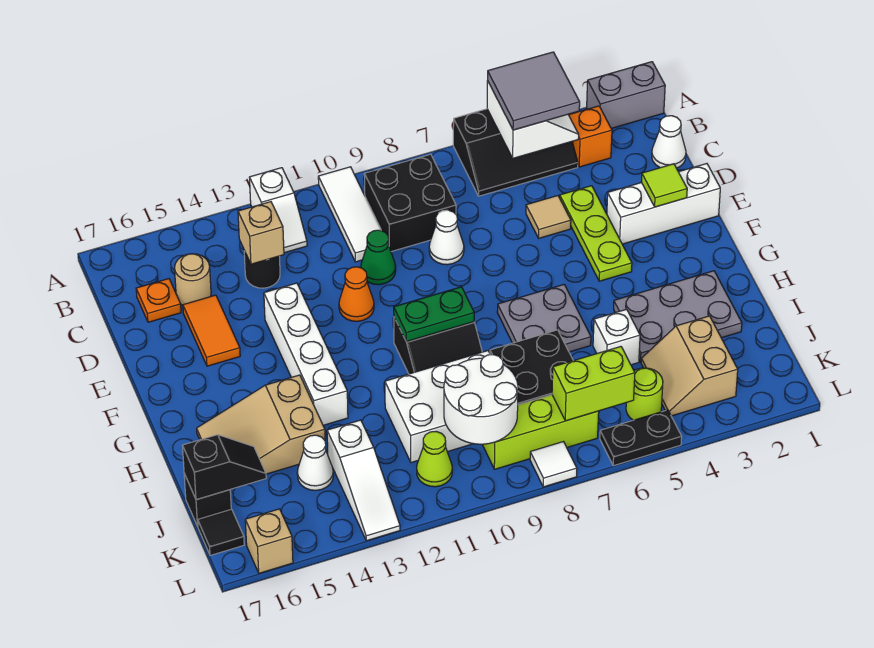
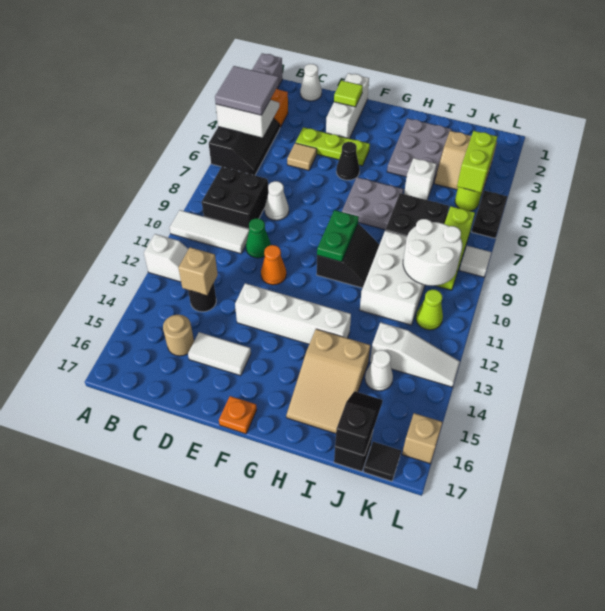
orange 1x1 plate [136,279,181,322] -> orange 1x1 plate moved to [219,396,257,434]
orange 1x2 tile [183,295,240,366] -> white 1x2 tile [188,332,251,376]
none -> black 1x1 cone [336,142,360,180]
lime 1x2 brick [552,347,635,421] -> lime 1x2 brick moved to [457,131,497,193]

